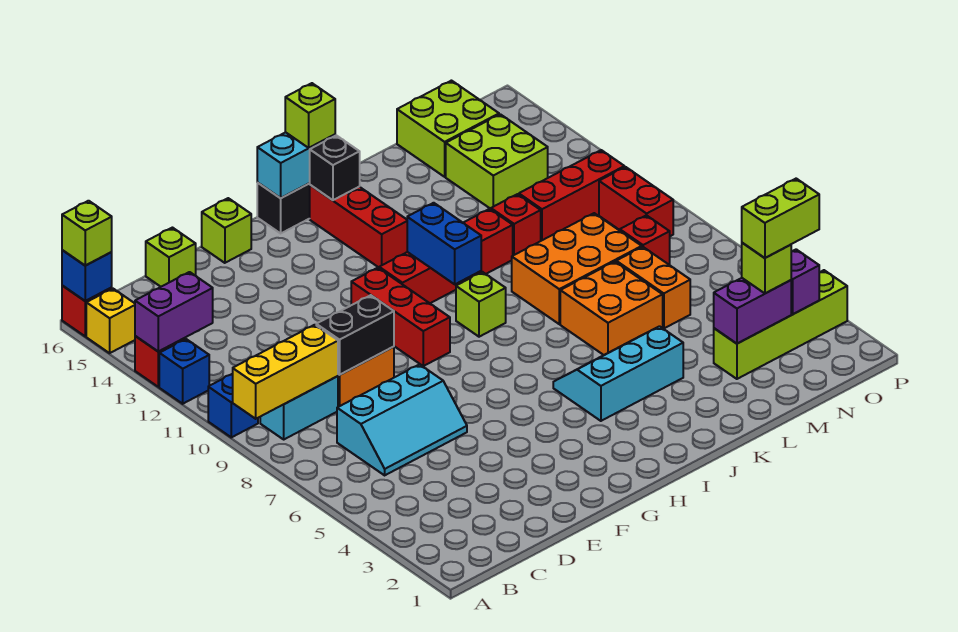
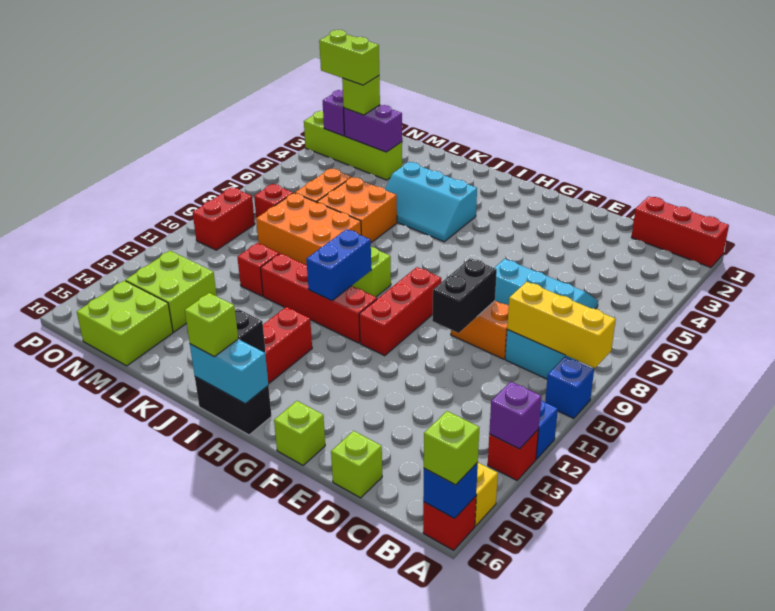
purple 1x2 brick [135,272,213,352] -> purple 1x1 brick [489,382,542,449]
black 1x2 brick [316,295,394,375] -> black 1x2 brick turned to [432,258,497,333]
red 1x3 brick [519,150,624,241] -> red 1x3 brick moved to [631,196,729,267]

